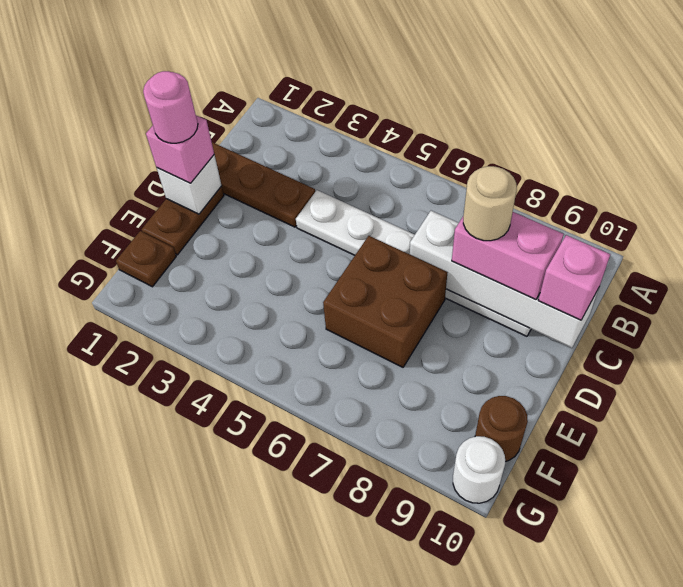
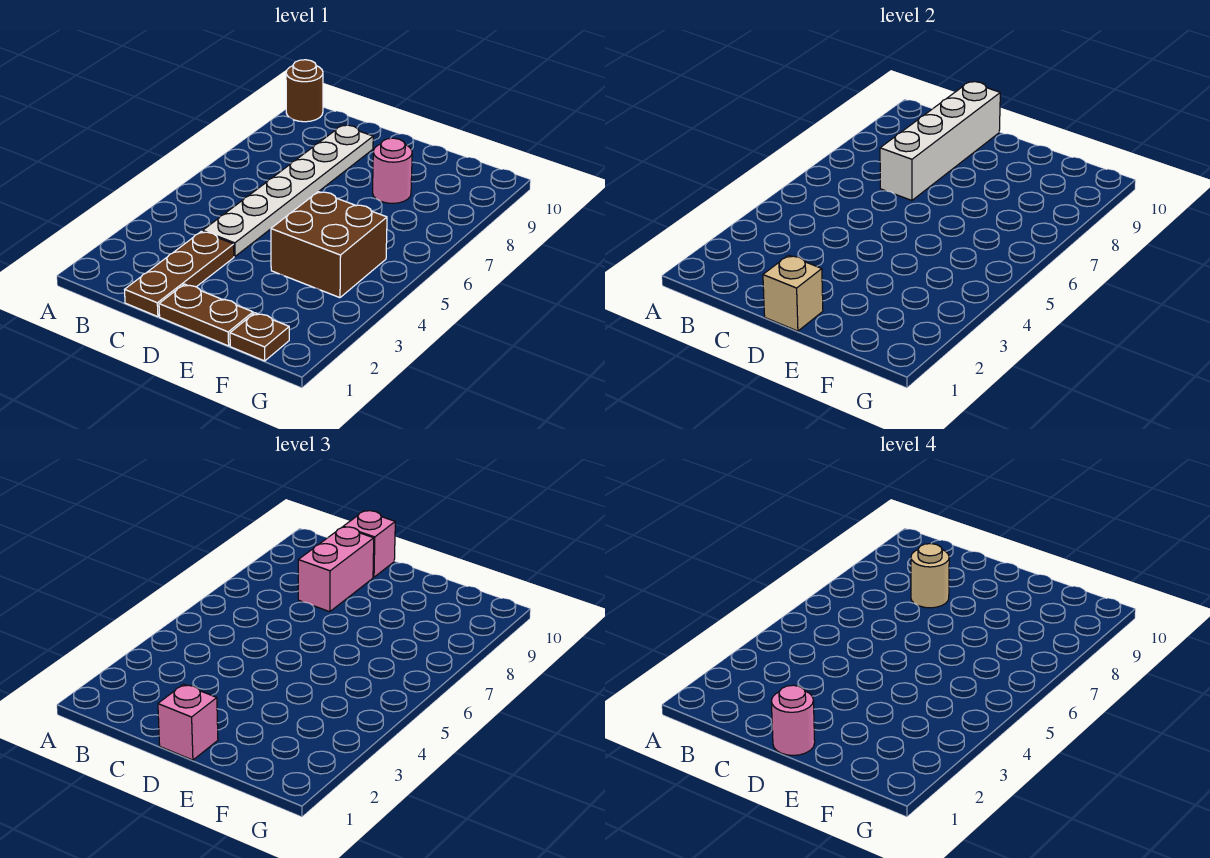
white 1x1 brick [157,155,222,214] -> tan 1x1 brick [763,255,823,331]
brown 2x2 brick [323,236,447,367] -> brown 2x2 brick moved to [271,192,387,298]
none -> pink 1x1 round brick [373,138,412,203]
brown 1x1 round brick [475,396,528,462] -> brown 1x1 round brick moved to [286,60,323,122]
white 1x1 round brick [453,436,505,503] -> none

